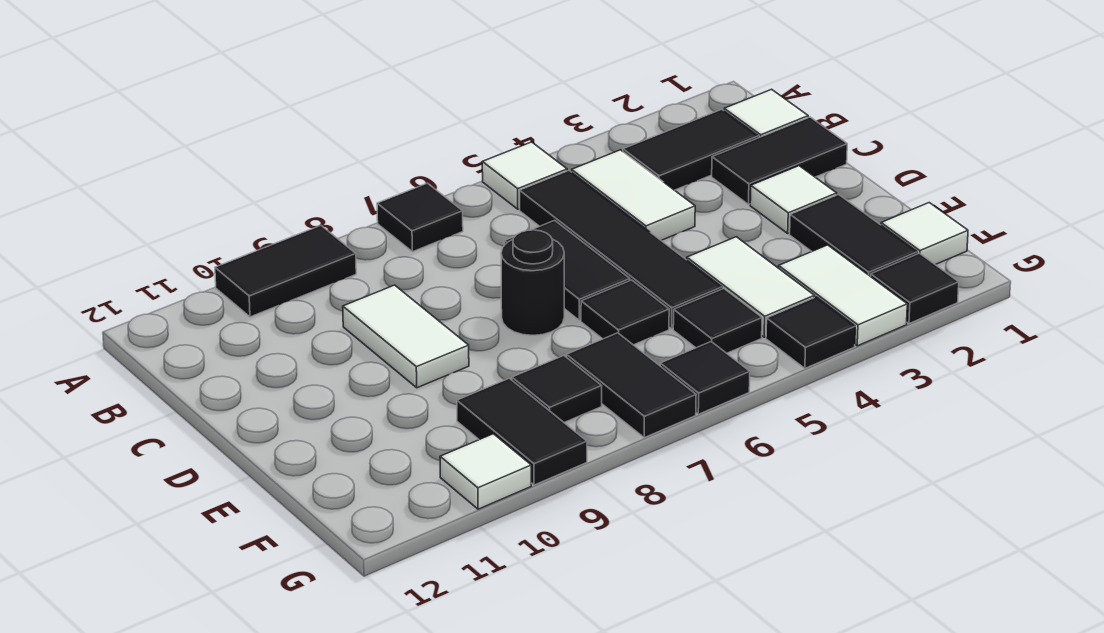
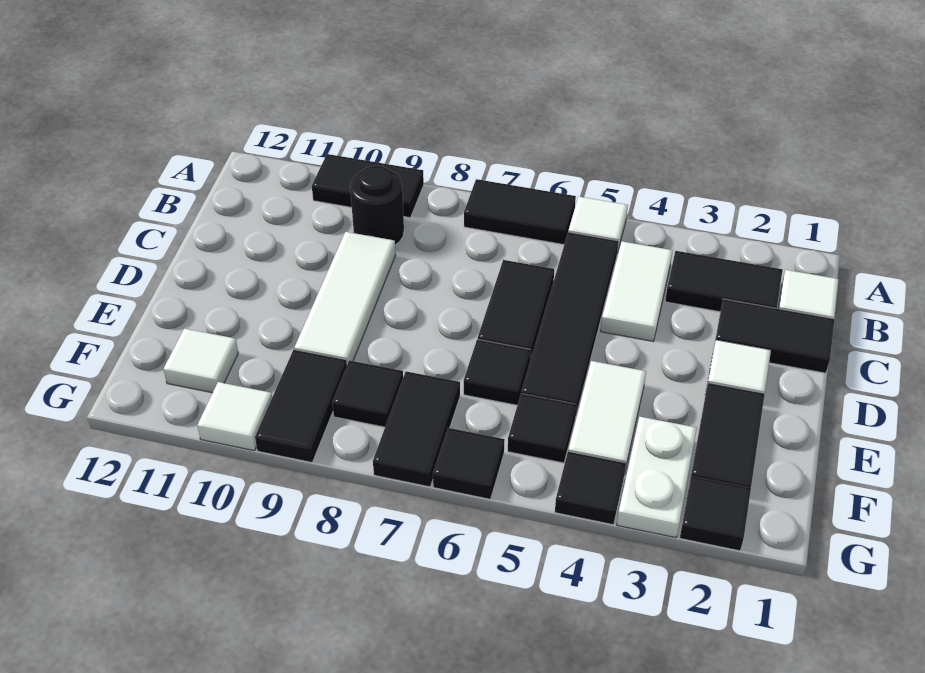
black 1x1 tile [377,183,463,252] -> black 1x2 tile [464,179,576,245]
white 1x2 tile [343,285,469,388] -> white 1x3 tile [294,232,396,364]
black 1x1 round brick [501,230,564,335] -> black 1x1 round brick moved to [350,166,404,245]
white 1x1 tile [881,203,968,265] -> white 1x1 tile moved to [164,329,238,393]
white 1x2 tile [779,245,907,346] -> white 1x2 plate [617,417,697,538]

